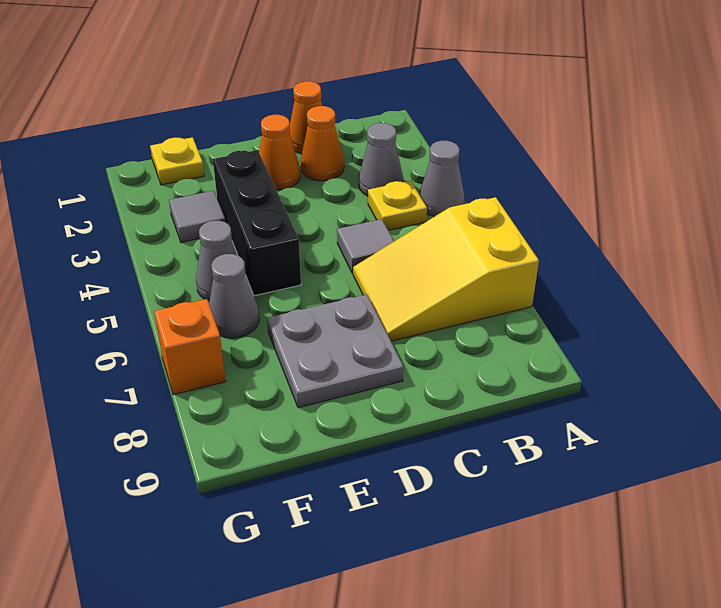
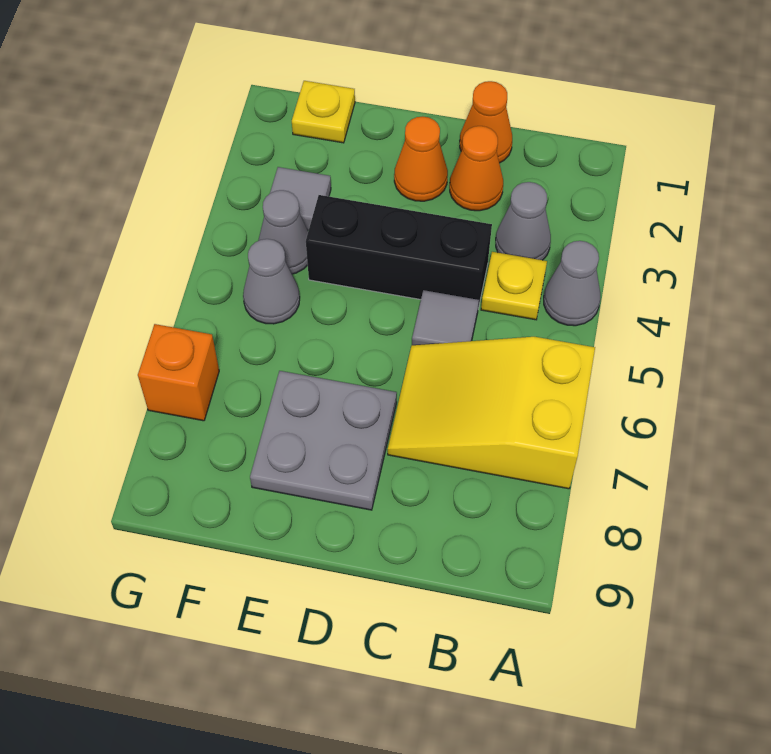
black 1x3 brick [213,150,301,296] -> black 1x3 brick turned to [306,195,492,307]
grey 1x1 cone [209,254,259,338] -> grey 1x1 cone moved to [258,190,308,274]

